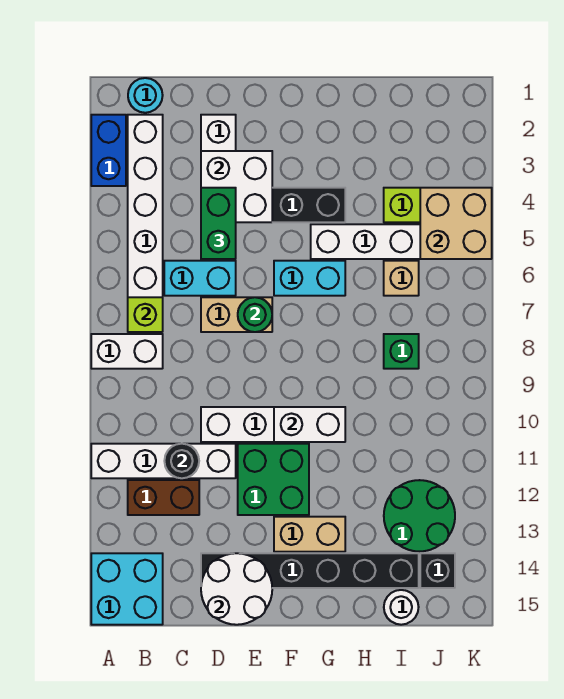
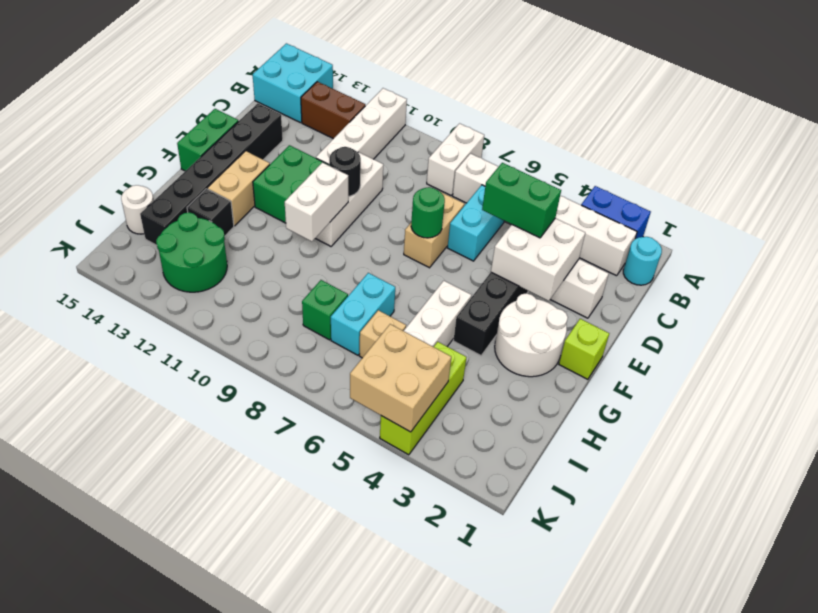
lime 1x1 brick [128,297,163,332] -> lime 1x1 brick moved to [559,319,609,379]
brown 1x2 brick [128,480,199,515] -> brown 1x2 brick turned to [301,82,365,139]
black 1x1 round brick [164,444,199,478] -> black 1x1 round brick moved to [329,147,361,196]
white 2x2 round brick [201,553,272,625] -> white 2x2 round brick moved to [495,293,568,377]
none -> green 1x2 brick [177,109,238,171]
cyan 1x2 brick [274,261,345,296] -> cyan 1x2 brick moved to [331,273,395,355]
black 1x1 brick [420,553,455,588] -> black 1x1 brick moved to [187,189,234,236]

